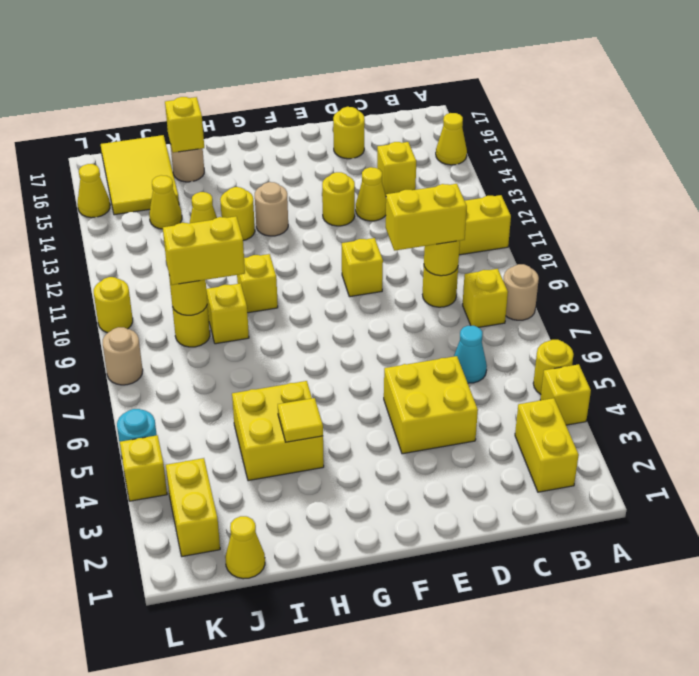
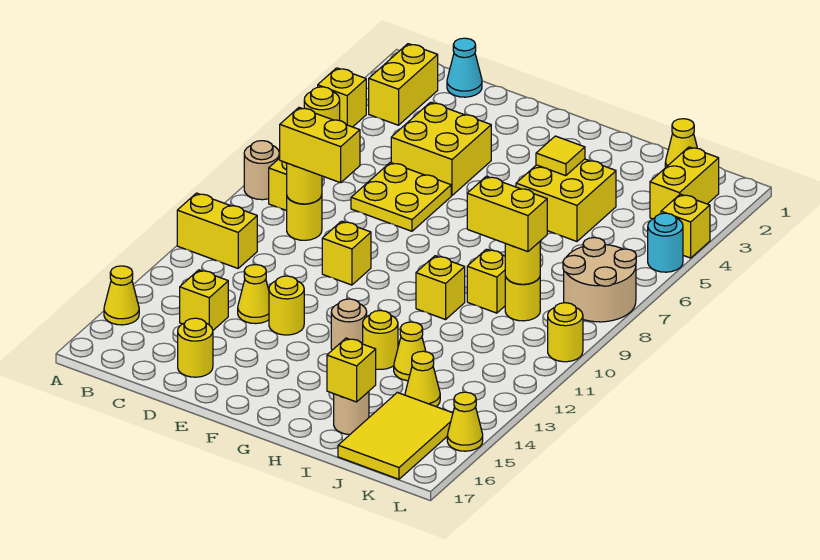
cyan 1x1 cone [454,326,487,383] -> cyan 1x1 cone moved to [447,38,482,97]
none -> yellow 2x2 plate [351,162,451,231]
tan 1x1 round brick [103,327,143,385] -> tan 2x2 round brick [563,238,636,322]

